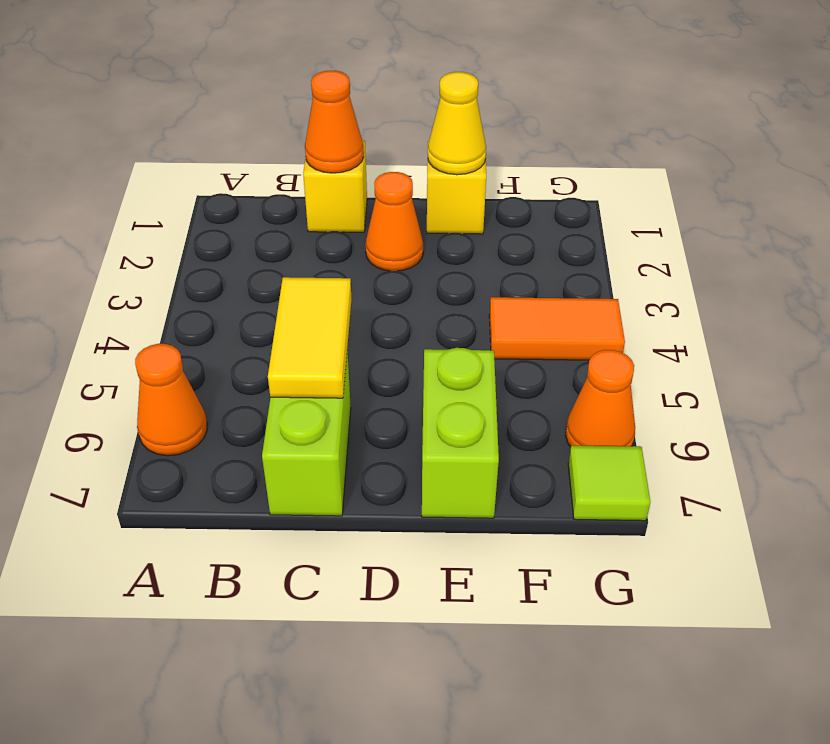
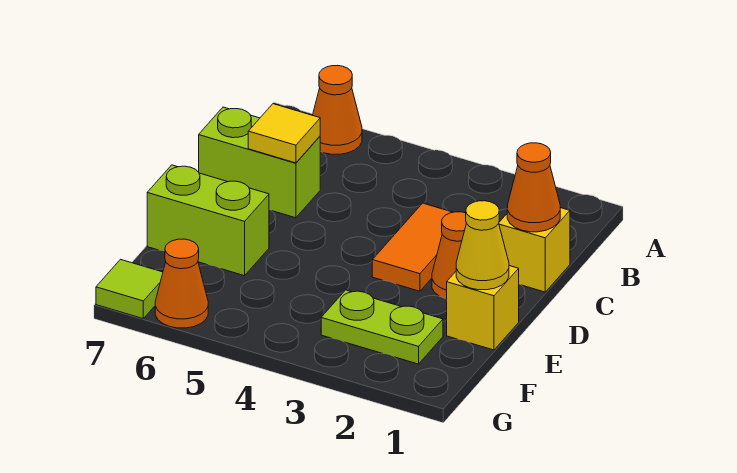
yellow 1x2 tile [268,277,351,398] -> yellow 1x1 tile [248,104,320,163]
none -> lime 1x2 plate [321,290,443,364]
orange 1x2 tile [489,297,625,360] -> orange 1x2 tile moved to [372,203,453,291]

